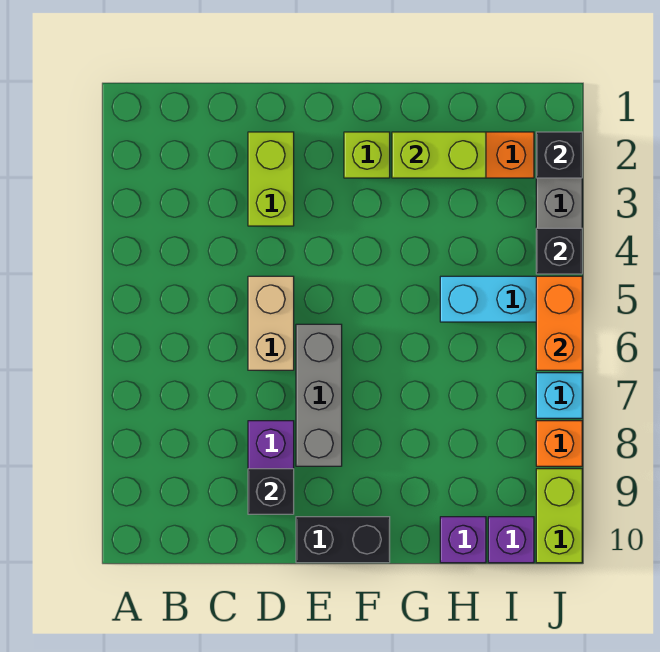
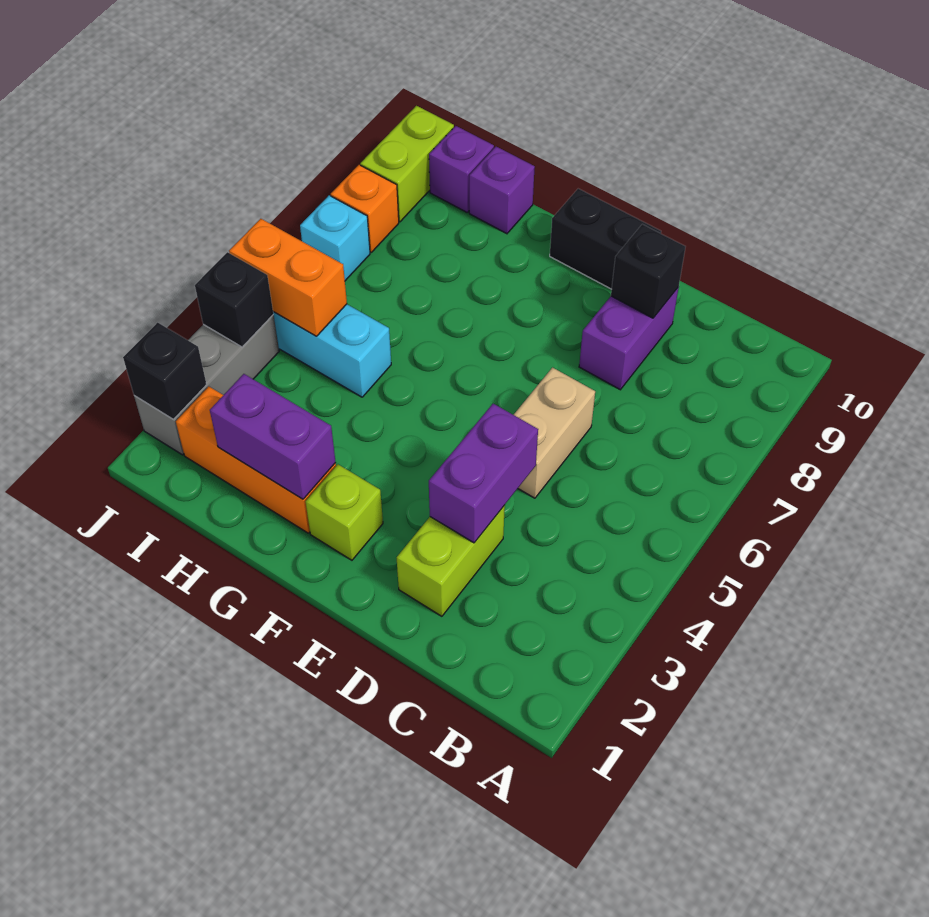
none -> purple 1x2 brick [429,404,538,543]
grey 1x3 brick [296,324,342,466] -> none
lime 1x2 brick [392,132,486,178] -> purple 1x2 brick [210,374,336,499]
orange 1x2 brick [536,276,582,370] -> orange 1x2 brick turned to [229,219,347,336]

